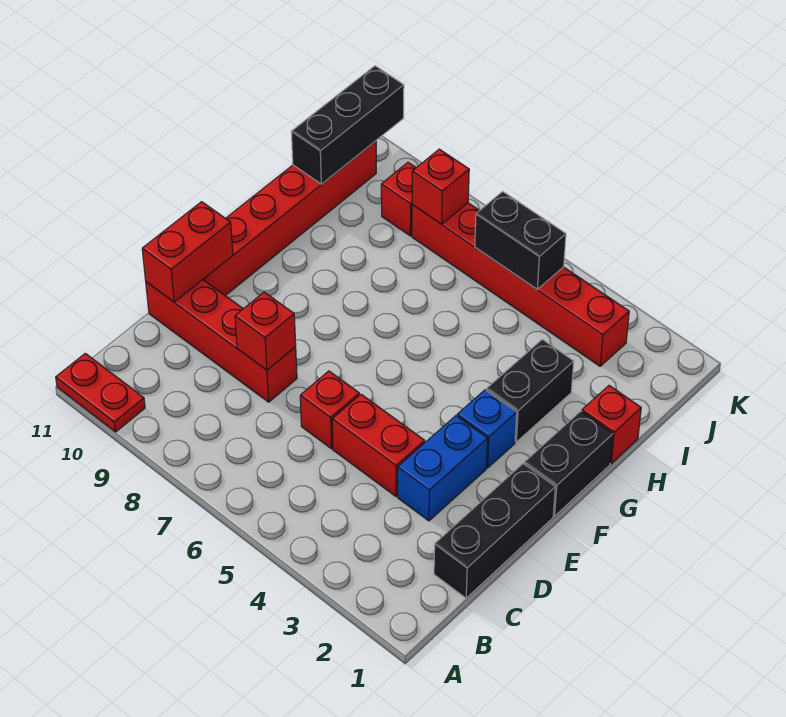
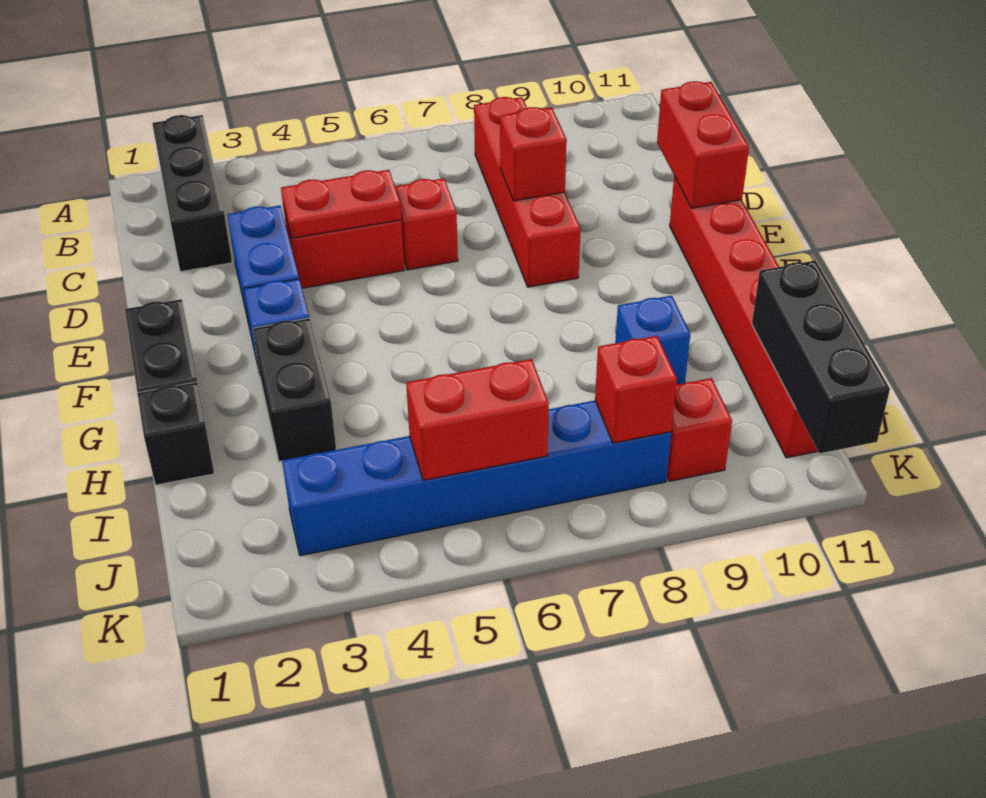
red 1x2 plate [56,353,145,432] -> red 1x2 plate moved to [281,170,401,238]
black 1x3 brick [434,464,555,598] -> black 1x3 brick moved to [152,115,232,272]
red 1x4 brick [146,280,297,402] -> red 1x4 brick turned to [474,97,581,287]
red 1x1 brick [582,386,641,463] -> black 1x1 brick [137,382,214,485]
none -> blue 1x1 brick [615,296,690,385]
red 1x6 brick [412,203,629,366] -> blue 1x6 brick [282,401,671,556]
black 1x2 brick [475,191,566,289] -> red 1x2 brick [406,359,549,480]

